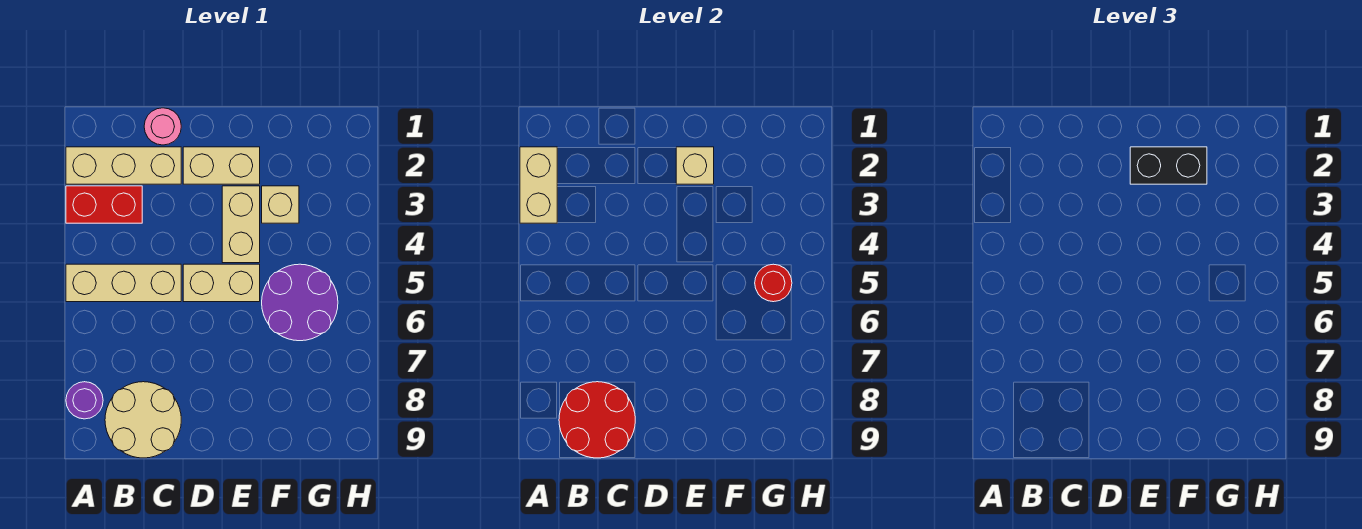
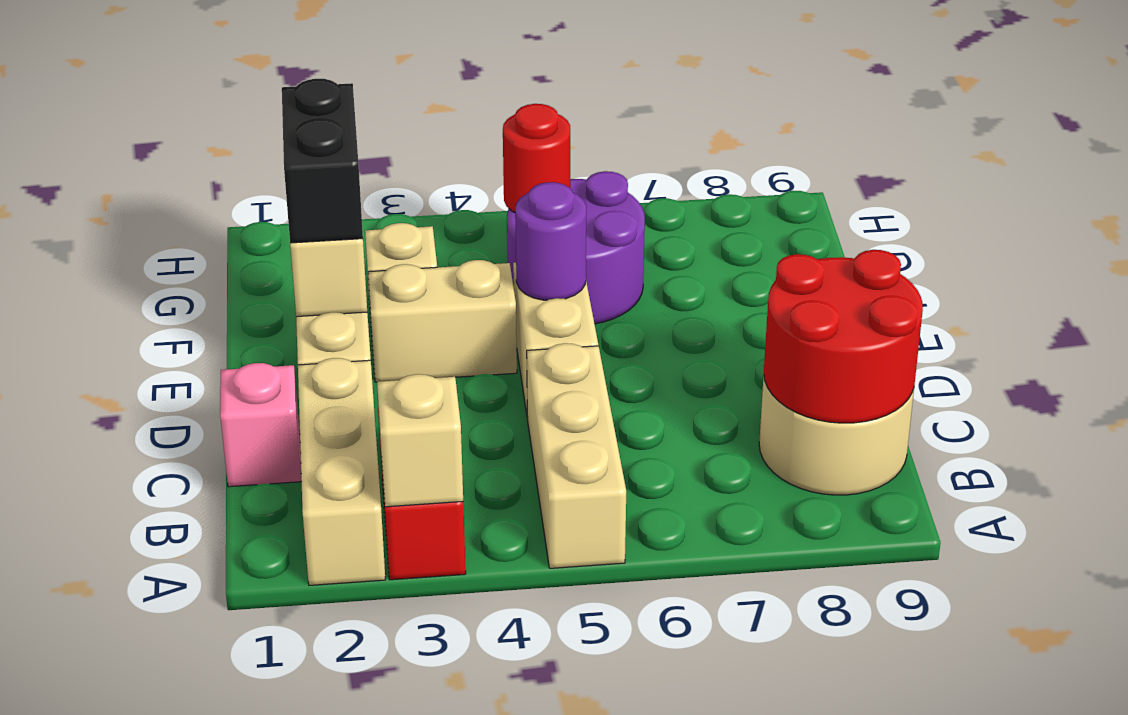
tan 1x2 brick [520,147,557,223] -> tan 1x1 brick [377,374,463,507]
purple 1x1 round brick [66,382,103,419] -> purple 1x1 round brick moved to [515,182,586,300]
pink 1x1 round brick [144,108,181,145] -> pink 1x1 brick [220,363,301,487]

